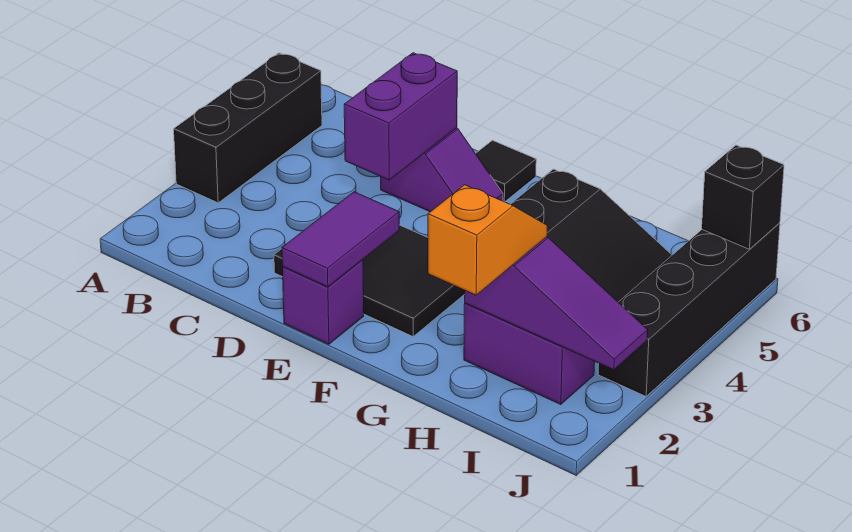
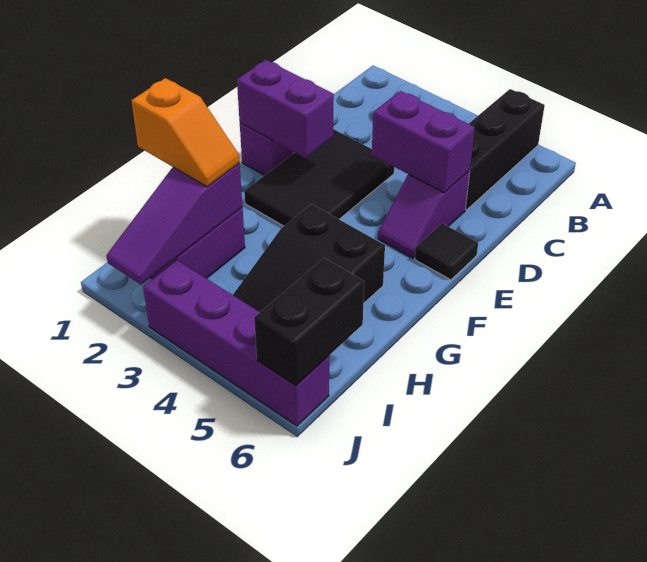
black 1x3 brick [174,53,322,203] -> black 1x3 brick turned to [466,89,545,210]
purple 1x2 tile [282,192,399,287] -> purple 1x2 brick [237,60,334,158]
black 1x4 brick [598,223,780,396] -> purple 1x4 brick [143,260,329,426]
black 1x1 brick [702,145,784,249] -> black 1x2 brick [254,258,364,386]

